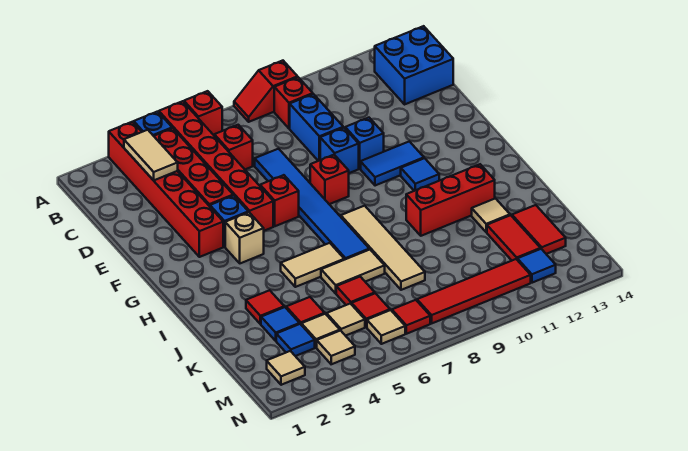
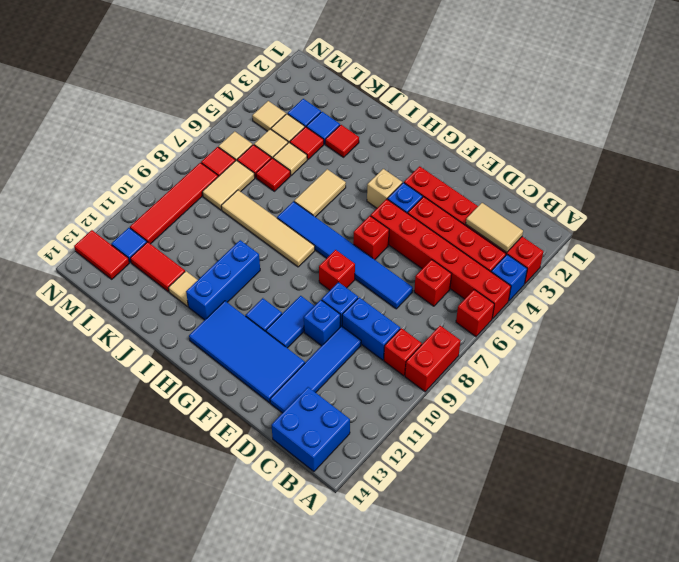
red 1x2 slope [234,61,298,122] -> red 1x2 brick [405,326,461,392]
none -> blue 1x4 tile [270,326,361,413]
none -> blue 2x4 tile [189,301,305,403]
red 1x3 brick [406,164,495,236] -> blue 1x3 brick [186,240,260,320]
tan 1x2 tile [321,249,385,293] -> tan 1x2 tile moved to [202,160,255,210]
red 1x2 tile [512,205,566,254] -> red 1x2 tile moved to [74,230,129,279]
tan 1x1 tile [267,351,305,385] -> tan 1x1 tile moved to [273,142,307,175]

